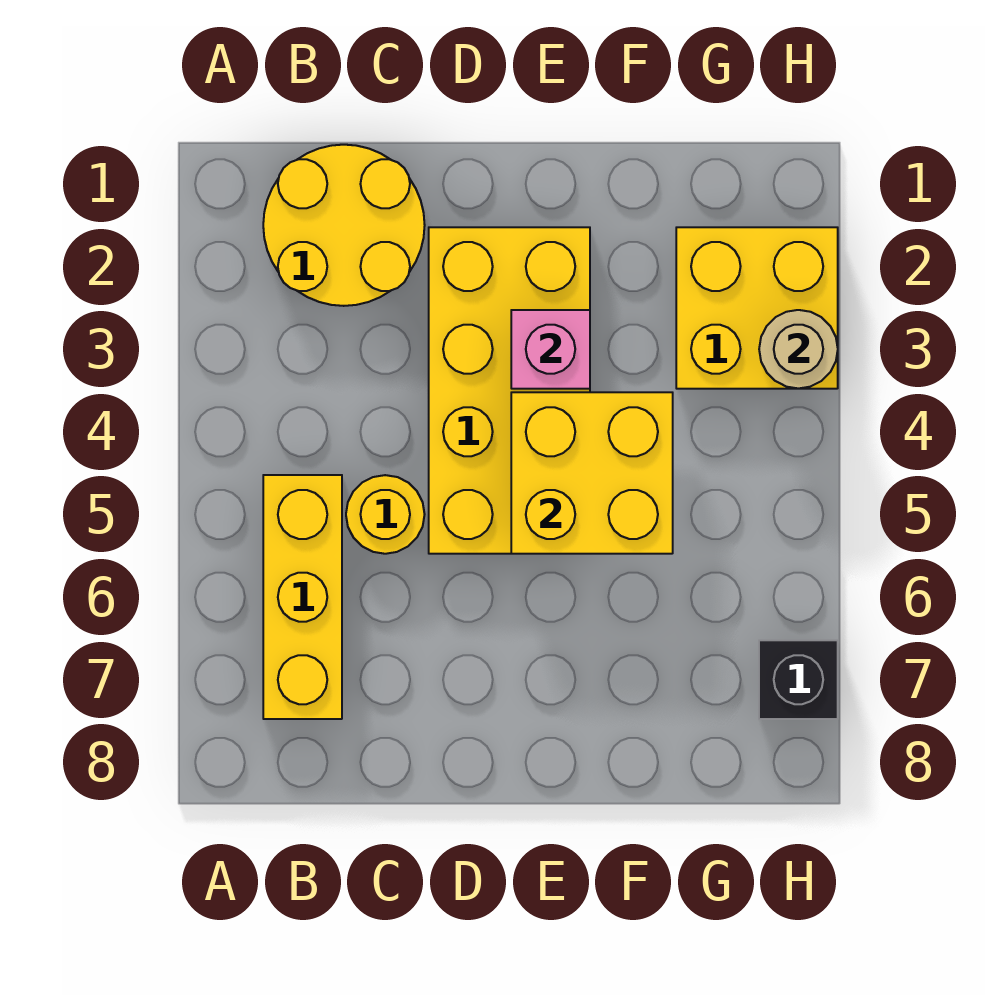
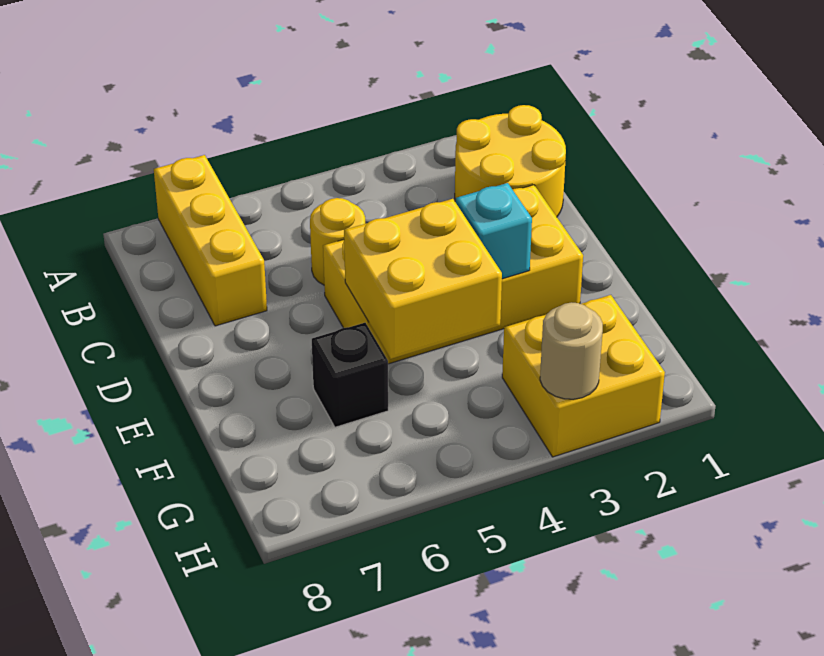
yellow 1x3 brick [263,475,342,719] -> yellow 1x3 brick turned to [154,155,267,326]
pink 1x1 brick [511,310,590,389] -> cyan 1x1 brick [456,183,532,279]
black 1x1 brick [759,640,838,719] -> black 1x1 brick moved to [312,323,388,427]

